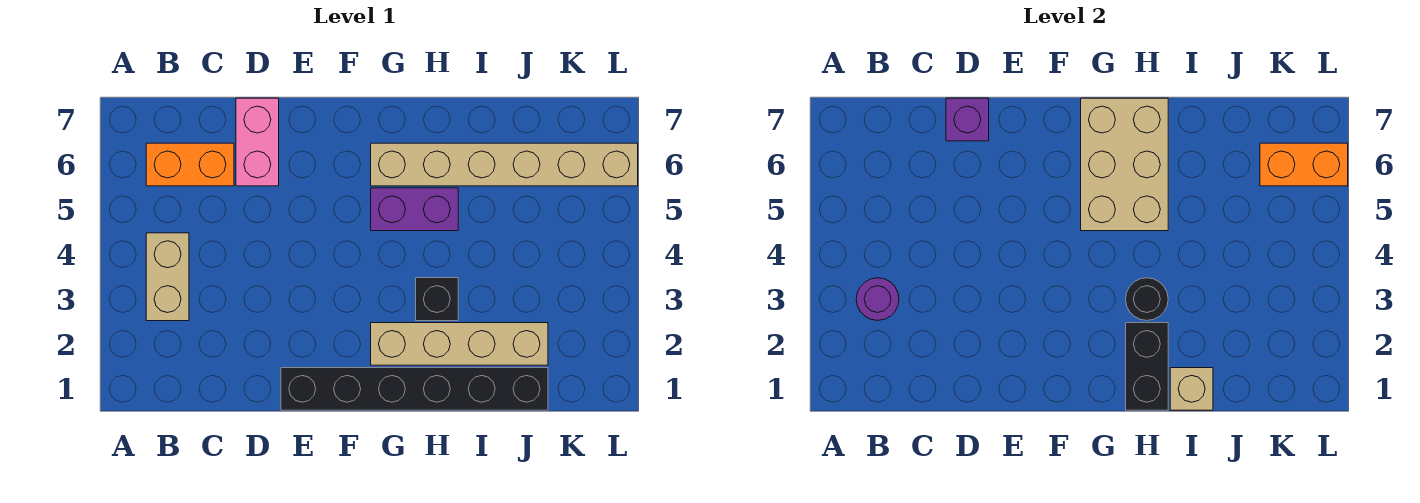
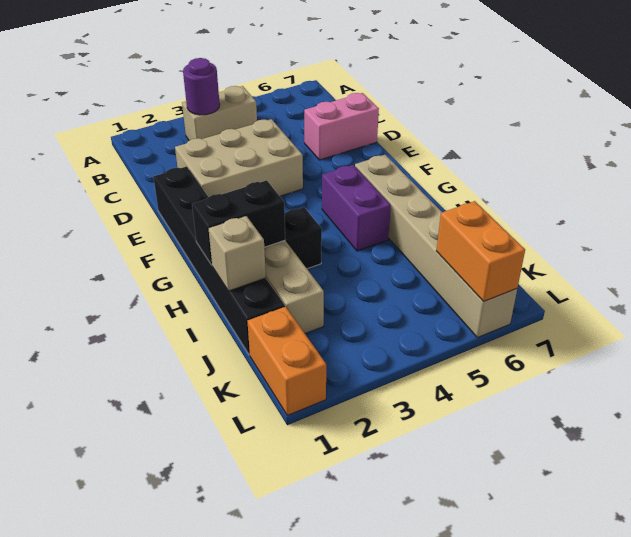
orange 1x2 brick [146,143,234,186] -> orange 1x2 brick moved to [247,307,326,415]
purple 1x1 brick [946,98,989,141] -> none
tan 2x3 brick [1081,98,1168,231] -> tan 2x3 brick moved to [175,119,303,197]
black 1x1 round brick [1126,278,1168,320] -> none

